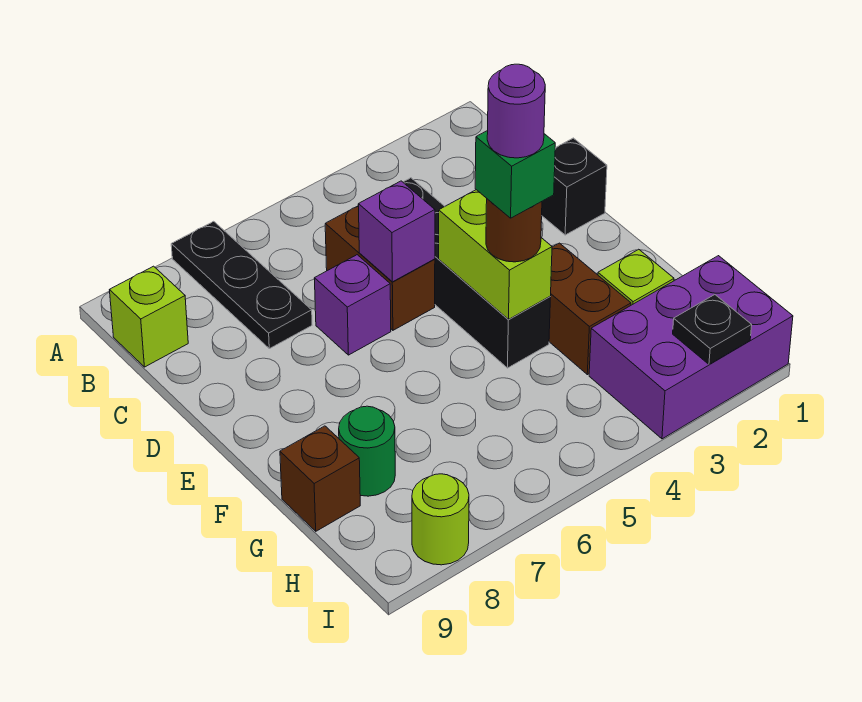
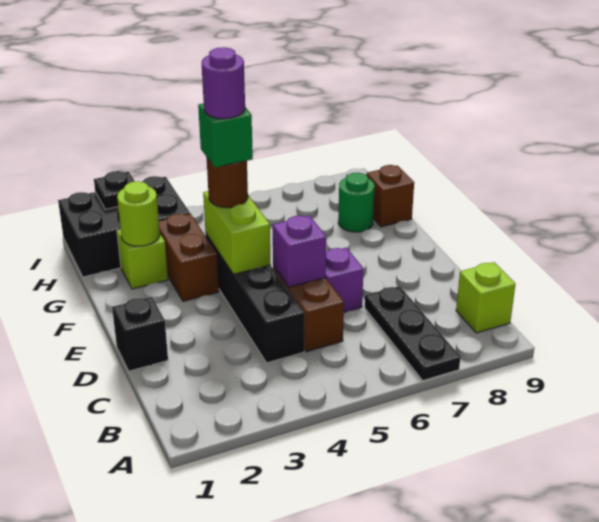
purple 2x3 brick [589,256,793,439] -> black 2x3 brick [58,176,190,277]
lime 1x1 round brick [412,474,469,565] -> lime 1x1 round brick moved to [117,181,160,246]

